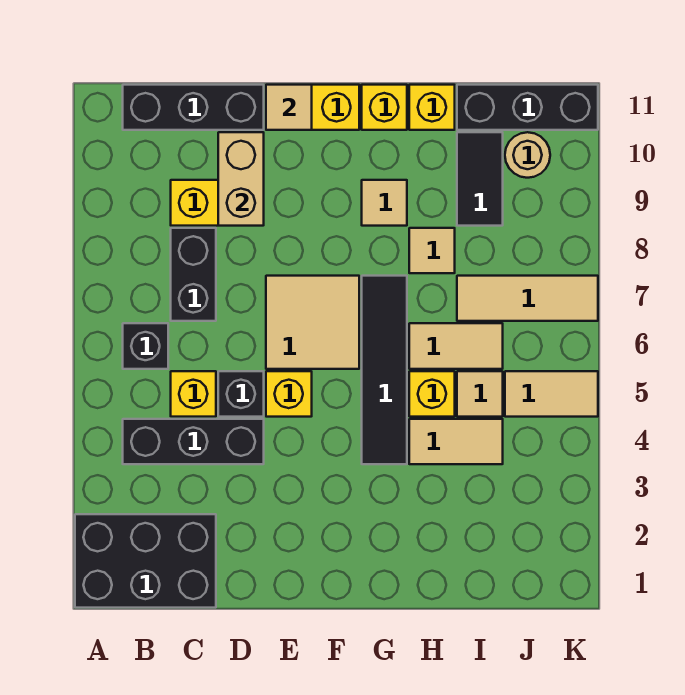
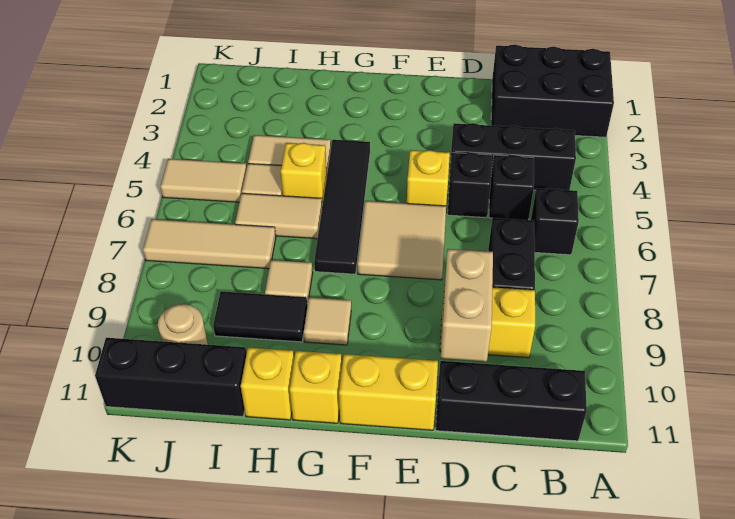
yellow 1x1 brick [171,371,216,417] -> black 1x1 brick [489,155,534,220]
tan 1x1 tile [266,85,312,130] -> none
black 1x2 tile [457,132,503,226] -> black 1x2 tile turned to [213,292,307,342]

